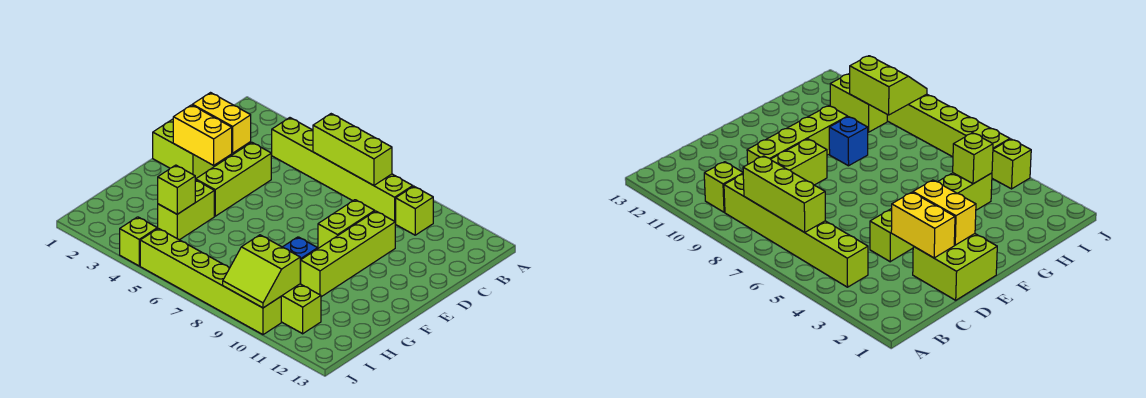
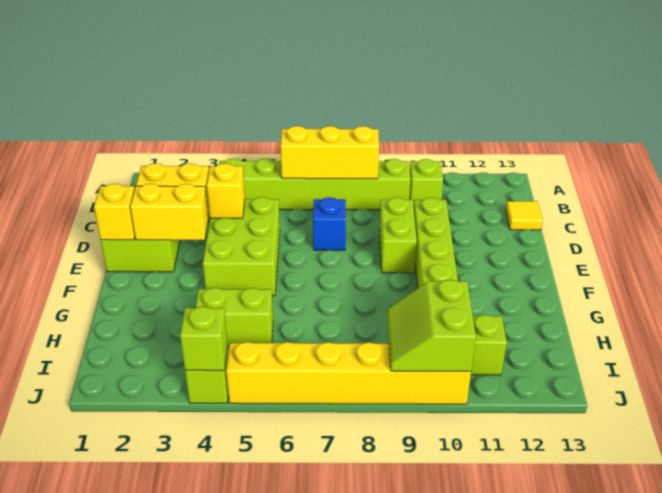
lime 1x3 brick [313,114,392,186] -> yellow 1x3 brick [280,126,379,179]
none -> yellow 1x1 tile [506,201,543,230]
lime 1x3 brick [195,142,271,216] -> lime 2x3 brick [203,197,280,296]
none -> yellow 1x1 brick [207,163,245,218]
none -> yellow 1x1 brick [94,184,135,240]
lime 1x2 brick [158,180,214,240] -> lime 1x2 brick turned to [195,288,273,346]
blue 1x1 brick [283,237,318,284] -> blue 1x1 brick moved to [313,197,346,250]
lime 1x1 brick [158,165,195,214] -> lime 1x1 brick moved to [180,307,227,371]
lime 2x2 slope [223,235,300,308] -> lime 2x2 slope turned to [387,280,476,371]
lime 1x6 brick [140,228,281,335] -> yellow 1x6 brick [226,342,471,404]

